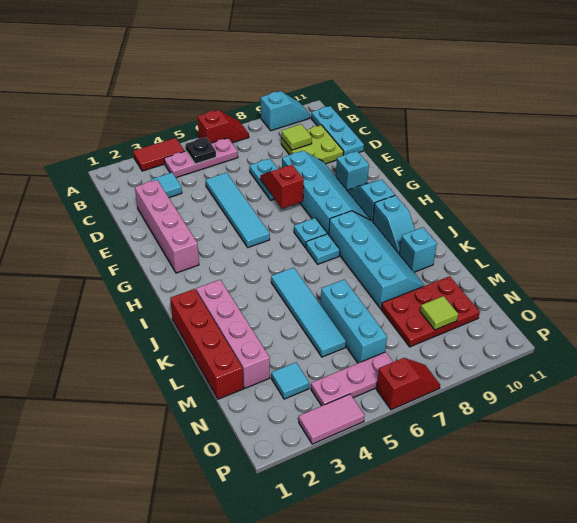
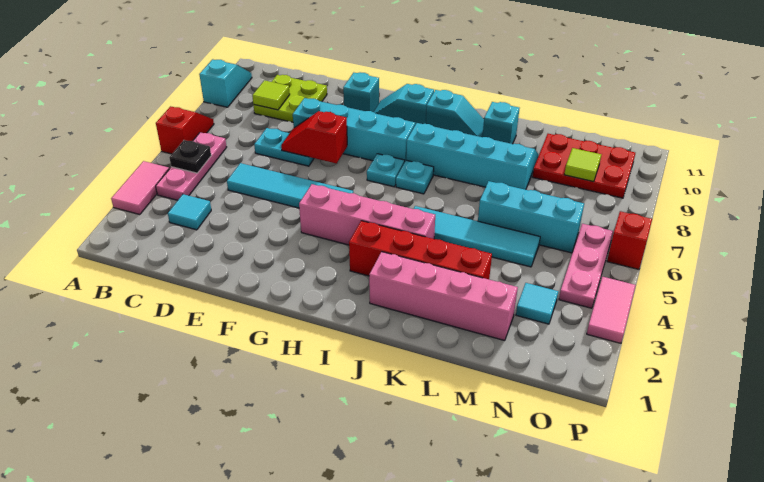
red 1x2 tile [133,138,185,171] -> pink 1x2 tile [111,161,169,215]
cyan 1x3 plate [311,106,364,155] -> none
pink 1x4 brick [135,180,199,273] -> pink 1x4 brick moved to [299,184,435,245]
red 1x4 brick [170,289,243,399] -> red 1x4 brick moved to [349,221,492,279]
red 2x3 plate [381,276,480,347] -> red 2x3 plate turned to [533,134,635,198]

